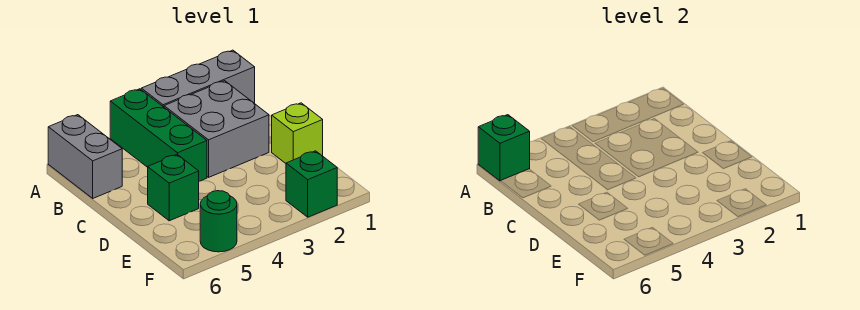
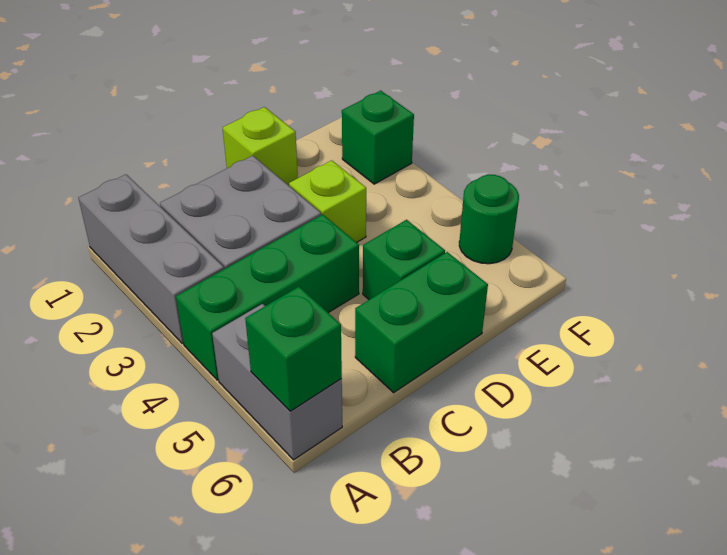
grey 1x2 brick [48,115,122,198] -> grey 1x2 brick turned to [212,304,342,460]
none -> green 1x2 brick [355,252,488,393]
none -> lime 1x1 brick [289,160,366,243]

